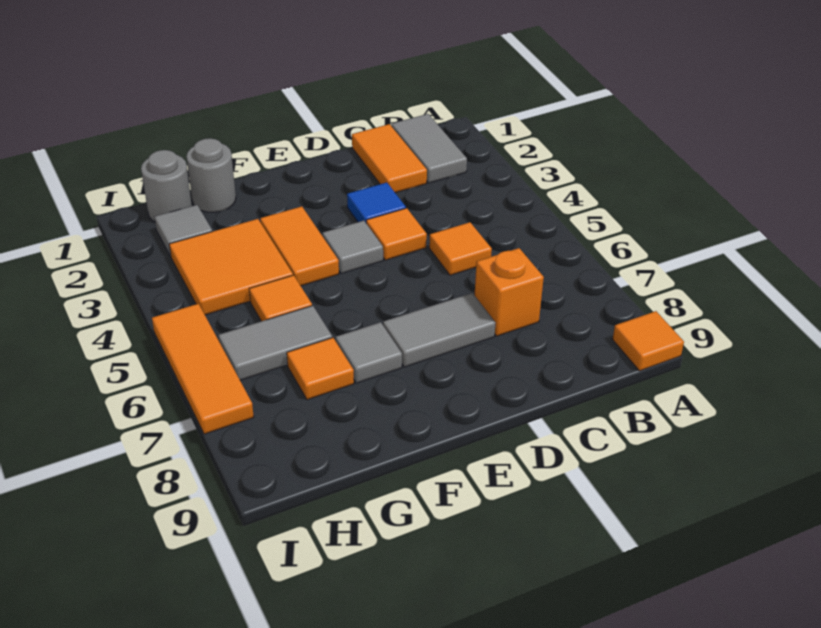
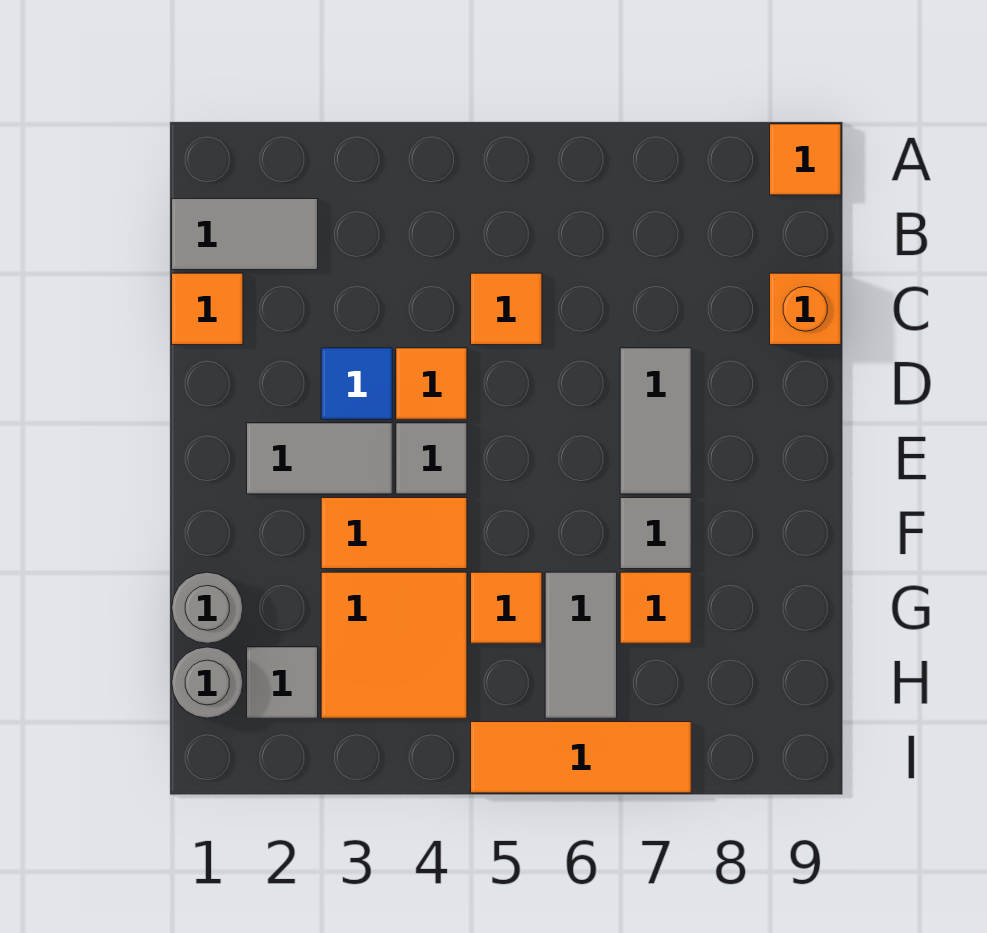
orange 1x2 tile [352,124,427,193] -> orange 1x1 tile [172,273,243,345]
orange 1x1 brick [475,248,544,336] -> orange 1x1 brick moved to [770,273,841,345]
none -> grey 1x2 tile [247,423,392,494]

